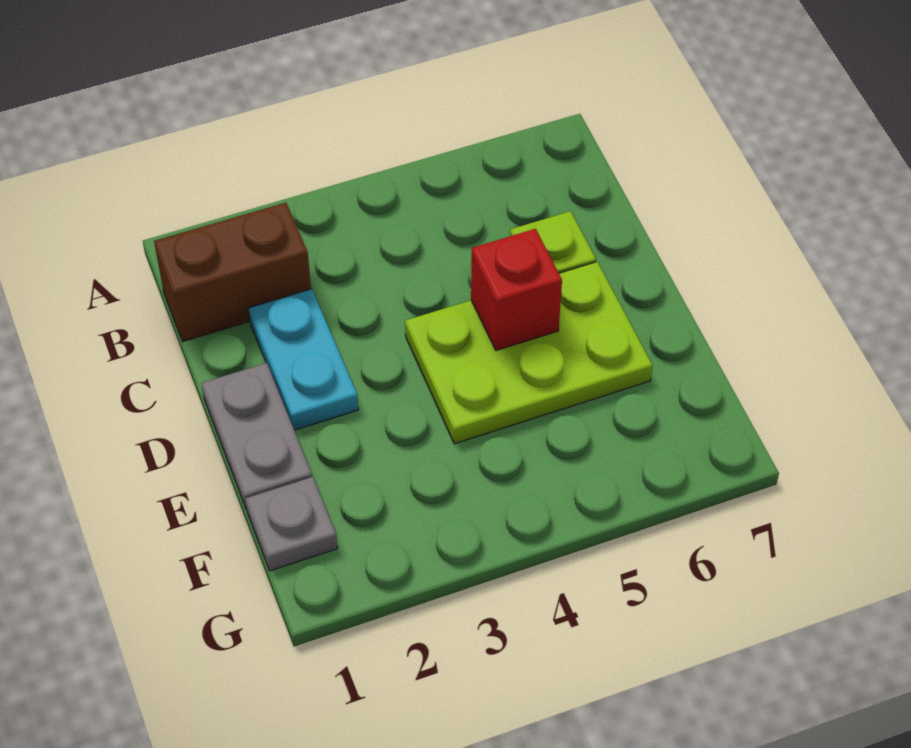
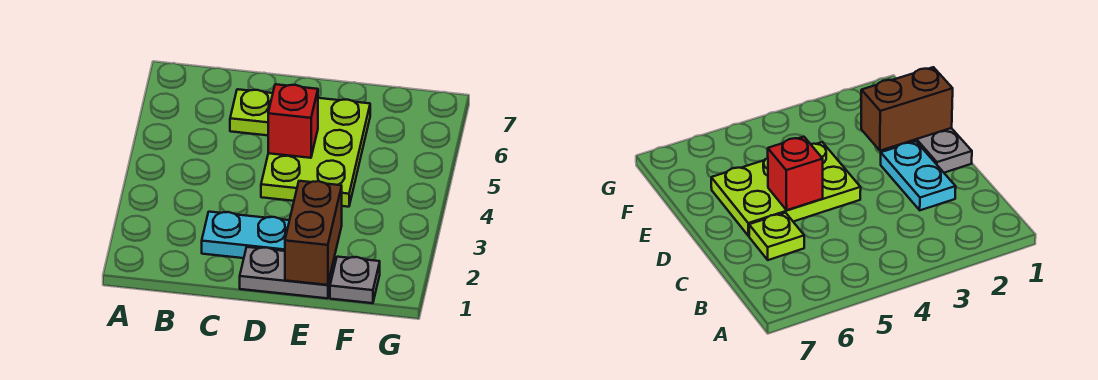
brown 1x2 brick [154,203,311,341] -> brown 1x2 brick moved to [285,181,342,285]

